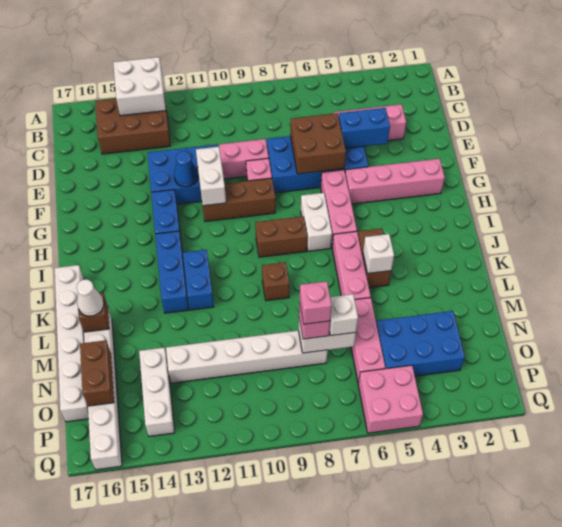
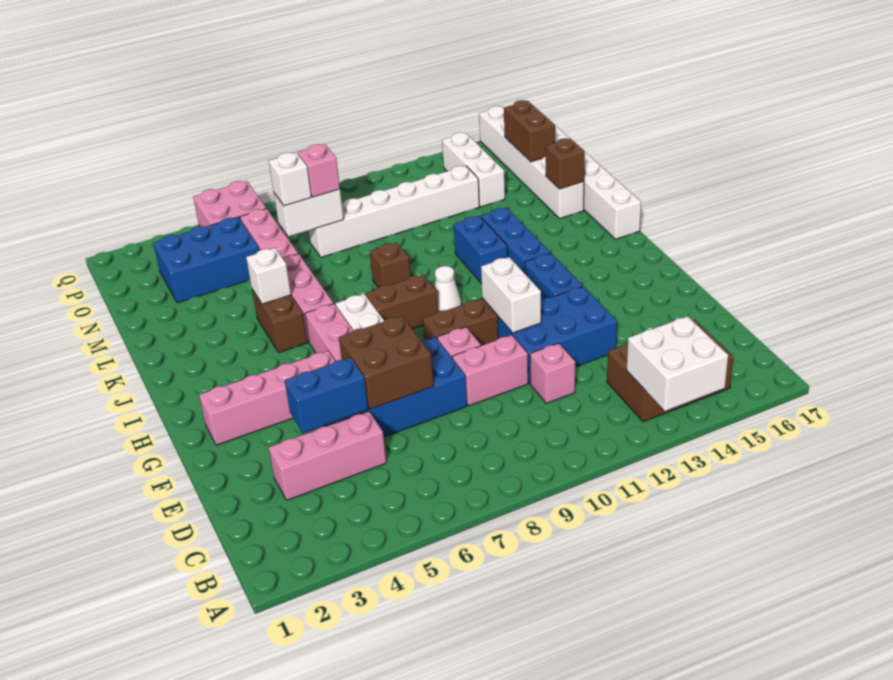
blue 1x1 cone [174,151,198,187] -> none
white 1x1 cone [76,279,104,316] -> white 1x1 cone moved to [434,266,462,311]
pink 1x1 brick [300,281,332,324] -> pink 1x1 brick moved to [530,343,575,403]

